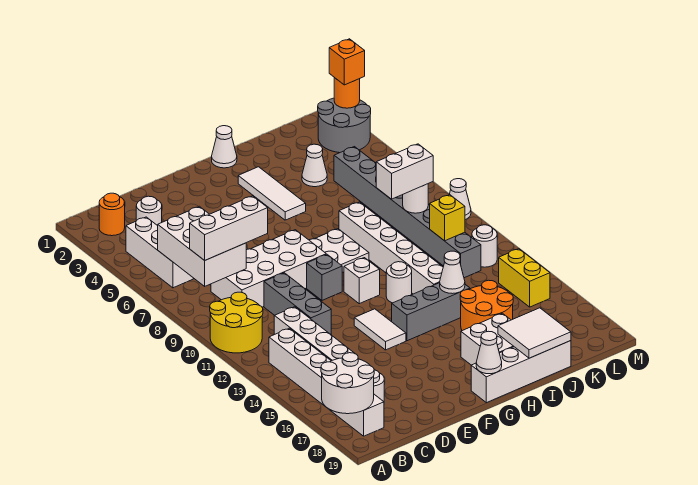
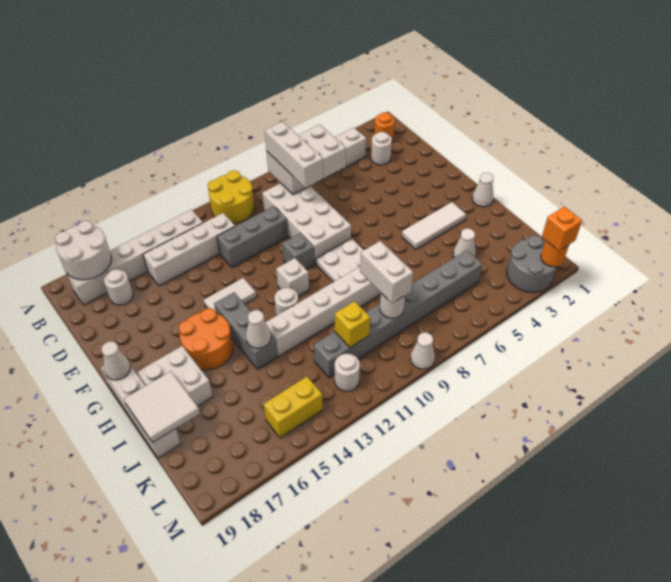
orange 2x2 round brick [460,280,513,331] -> orange 2x2 round brick moved to [179,308,233,370]

